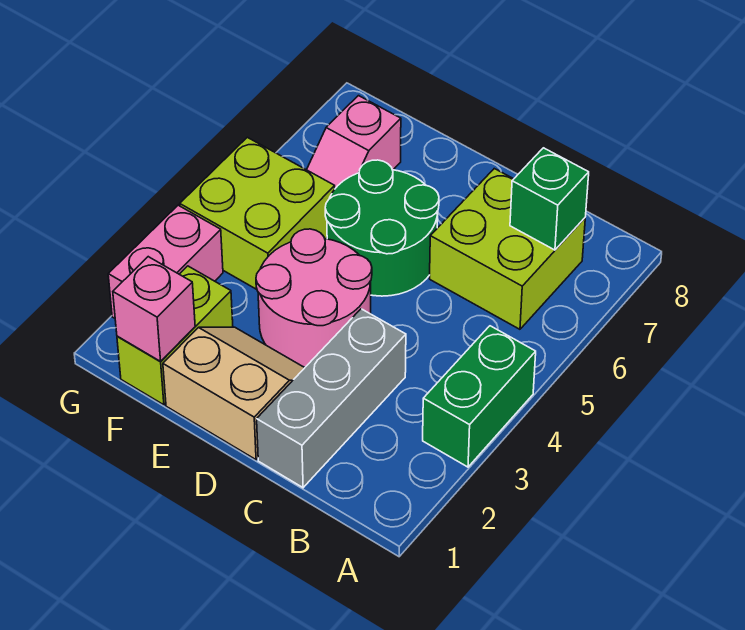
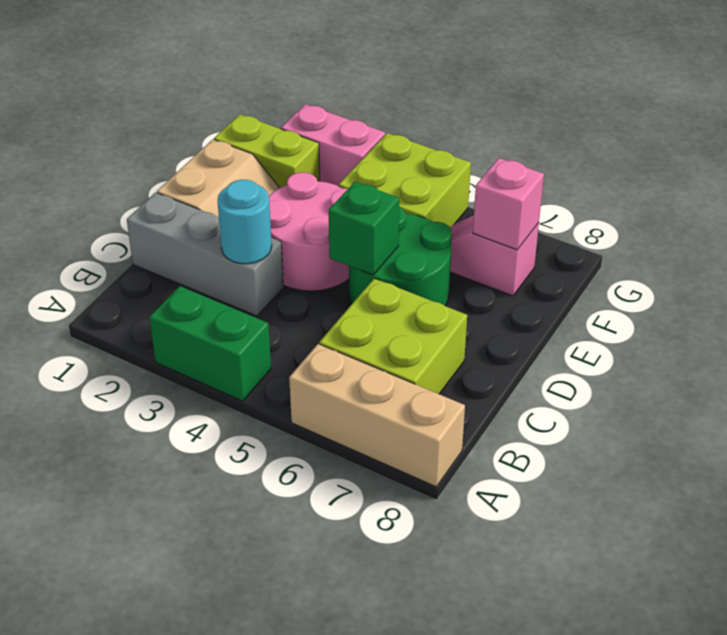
none -> tan 1x3 brick [289,344,465,487]
green 1x1 brick [510,148,589,250] -> green 1x1 brick moved to [329,182,399,275]
none -> cyan 1x1 round brick [218,180,272,264]
pink 1x1 brick [113,257,195,361] -> pink 1x1 brick moved to [473,158,544,250]

